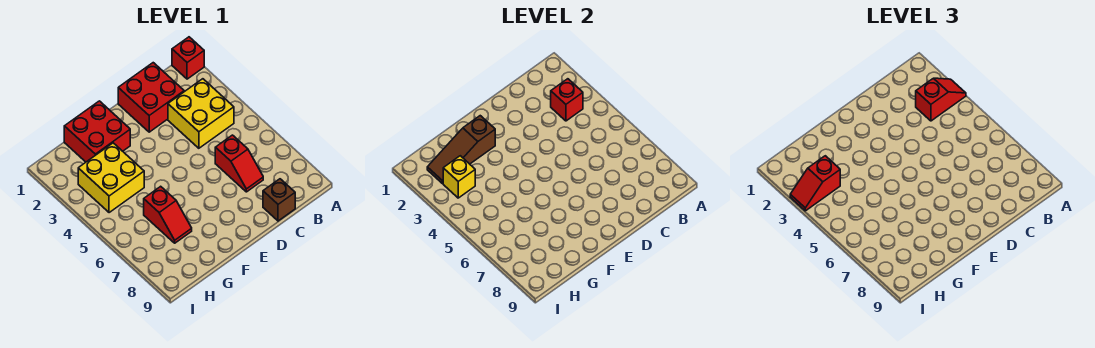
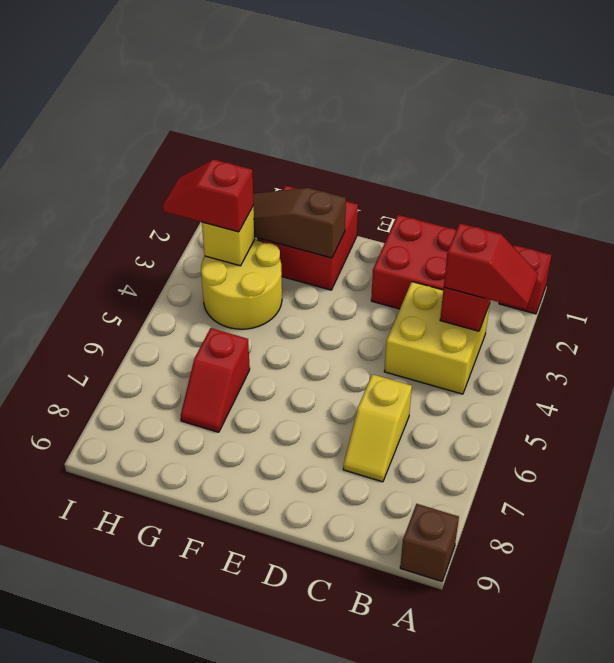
red 1x2 slope [215,135,263,192] -> yellow 1x2 slope [343,374,412,482]
brown 1x1 brick [263,179,295,221] -> brown 1x1 brick moved to [400,504,459,581]
yellow 2x2 brick [78,143,144,213] -> yellow 2x2 round brick [201,239,282,329]

